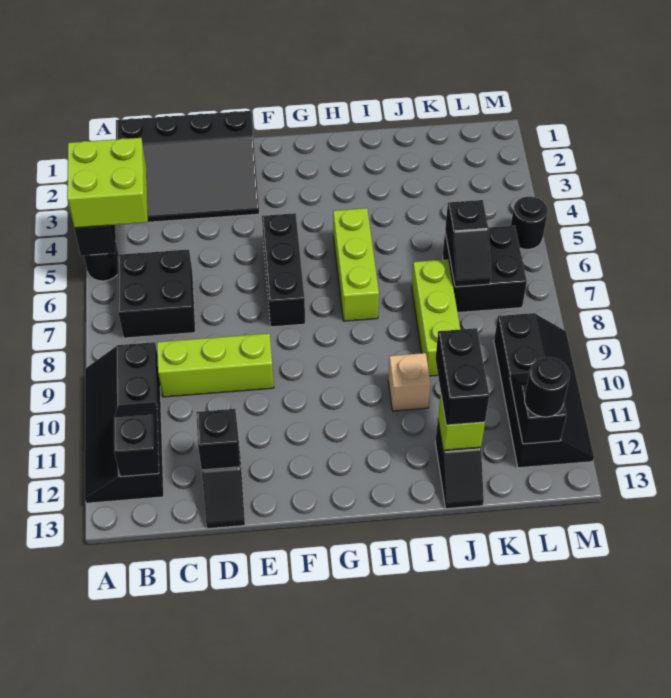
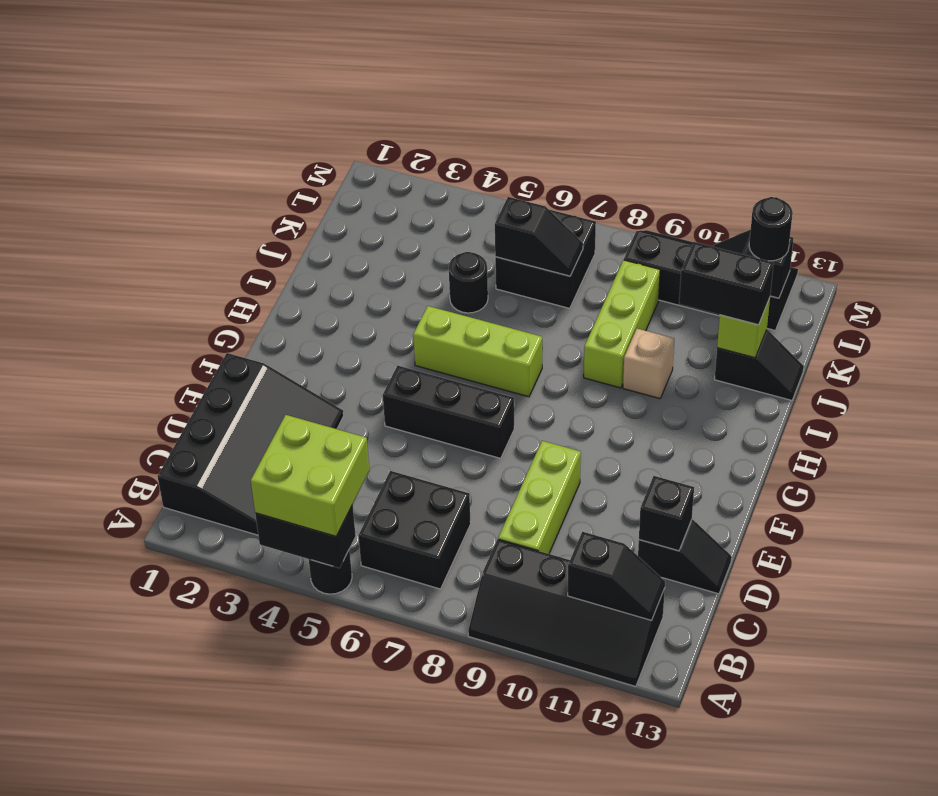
black 1x2 slope [114,402,159,477] -> black 1x2 slope turned to [568,532,665,620]
lime 1x3 brick [412,259,460,376] -> lime 1x3 brick turned to [584,260,660,388]
black 1x1 round brick [511,196,548,249] -> black 1x1 round brick moved to [449,252,488,313]

